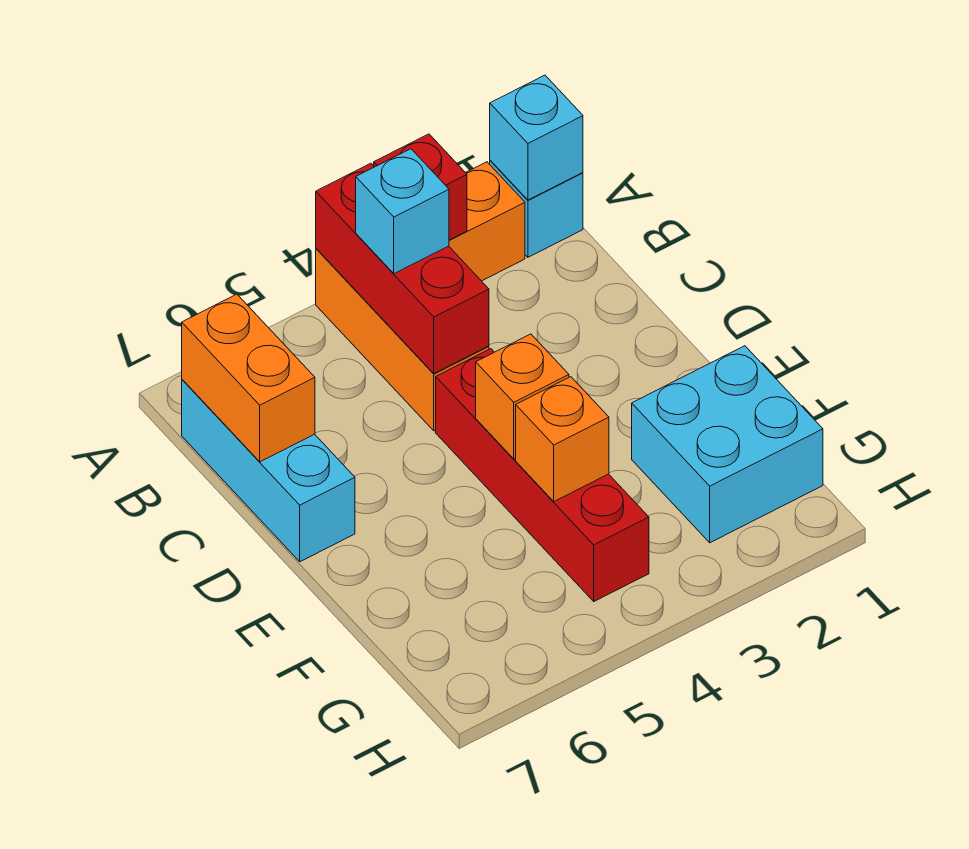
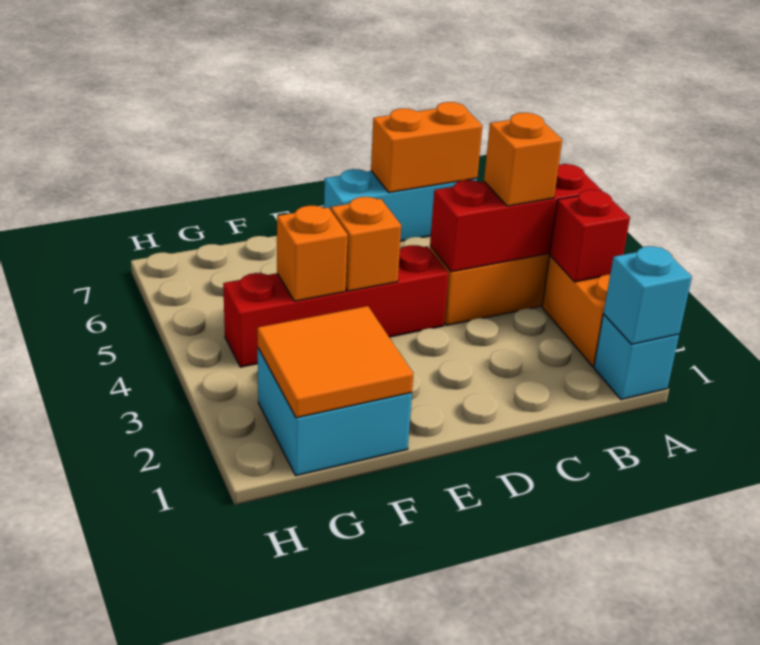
cyan 1x1 brick [356,149,449,274] -> orange 1x1 brick [484,113,562,206]
none -> orange 2x2 tile [257,306,414,418]

